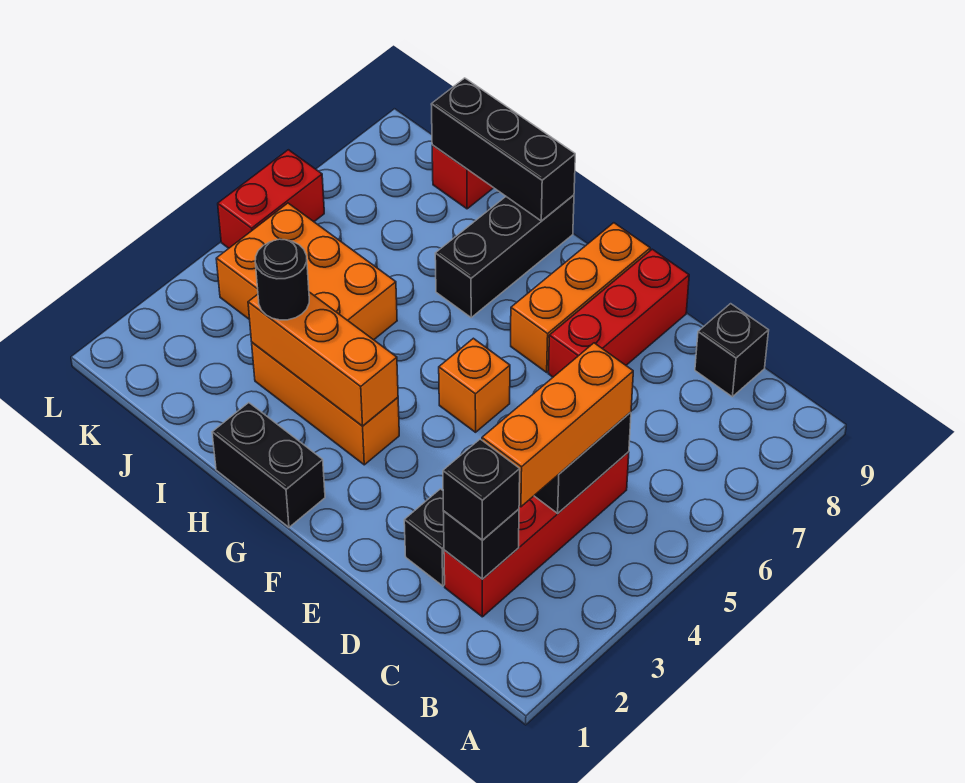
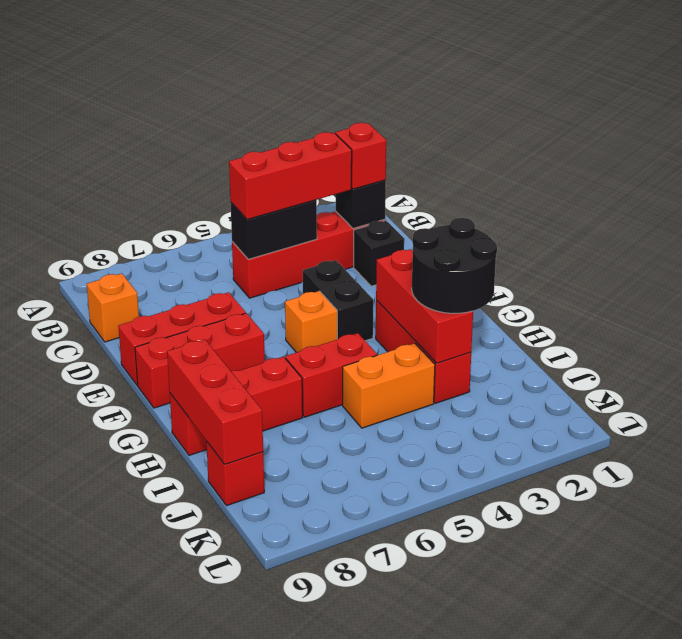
black 1x1 brick [443,439,520,540] -> red 1x1 brick [335,123,386,189]
orange 1x3 brick [482,343,633,507] -> red 1x3 brick [229,132,352,219]
black 1x1 brick [695,304,769,397] -> orange 1x1 brick [87,273,139,342]
orange 1x3 brick [511,223,650,372] -> red 1x3 brick [135,313,265,408]
black 1x2 brick [212,403,325,527] -> black 1x2 brick moved to [303,260,373,341]
orange 1x3 brick [252,343,399,465] -> red 1x3 brick [376,300,471,403]
orange 1x3 brick [248,292,398,426] -> red 1x3 brick [376,249,473,363]
black 1x3 brick [435,195,574,317] -> red 1x3 brick [170,357,303,455]
black 1x3 brick [431,78,575,221] -> red 1x3 brick [167,339,263,464]
black 1x1 round brick [255,239,309,320] -> black 2x2 round brick [412,217,497,313]
orange 2x3 brick [216,203,397,340] -> orange 1x2 brick [343,343,435,428]
red 1x2 brick [218,150,324,248] -> red 1x2 brick moved to [285,333,377,417]

